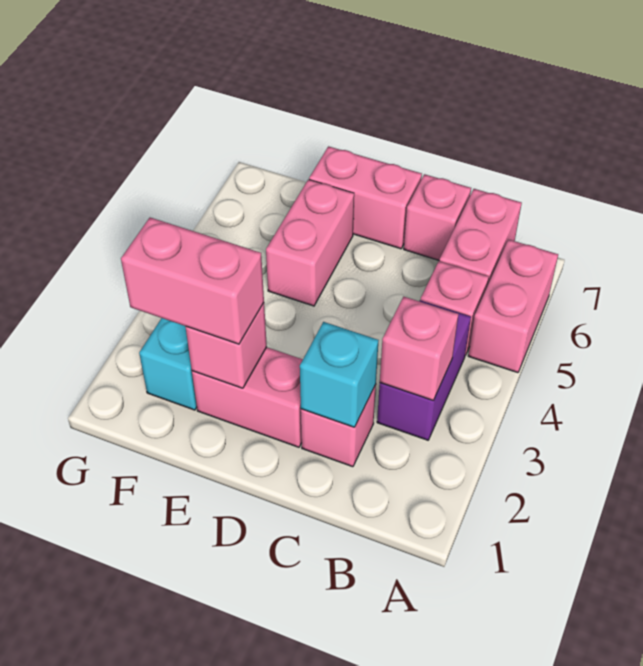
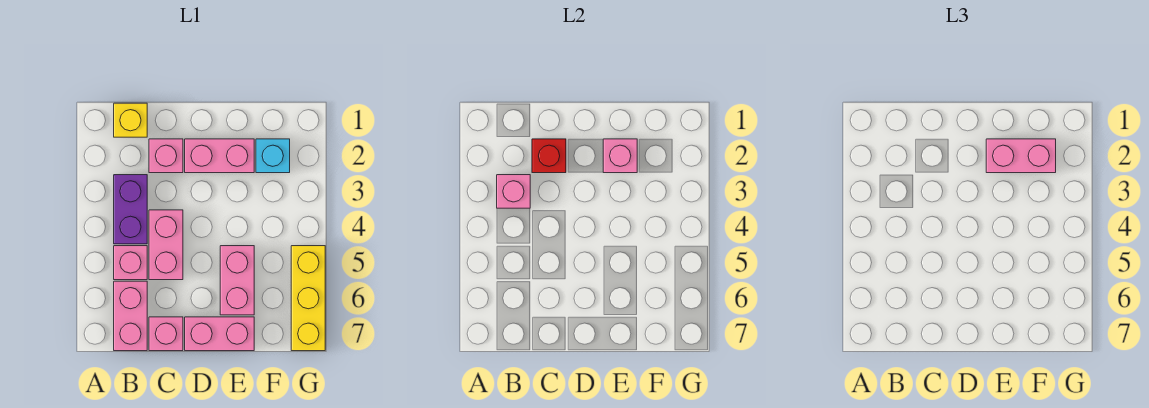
pink 1x2 brick [468,239,558,373] -> pink 1x2 brick moved to [149,210,183,280]
none -> yellow 1x1 brick [114,103,147,137]
cyan 1x1 brick [300,322,379,427] -> red 1x1 brick [532,139,566,173]
none -> yellow 1x3 brick [291,246,325,351]

